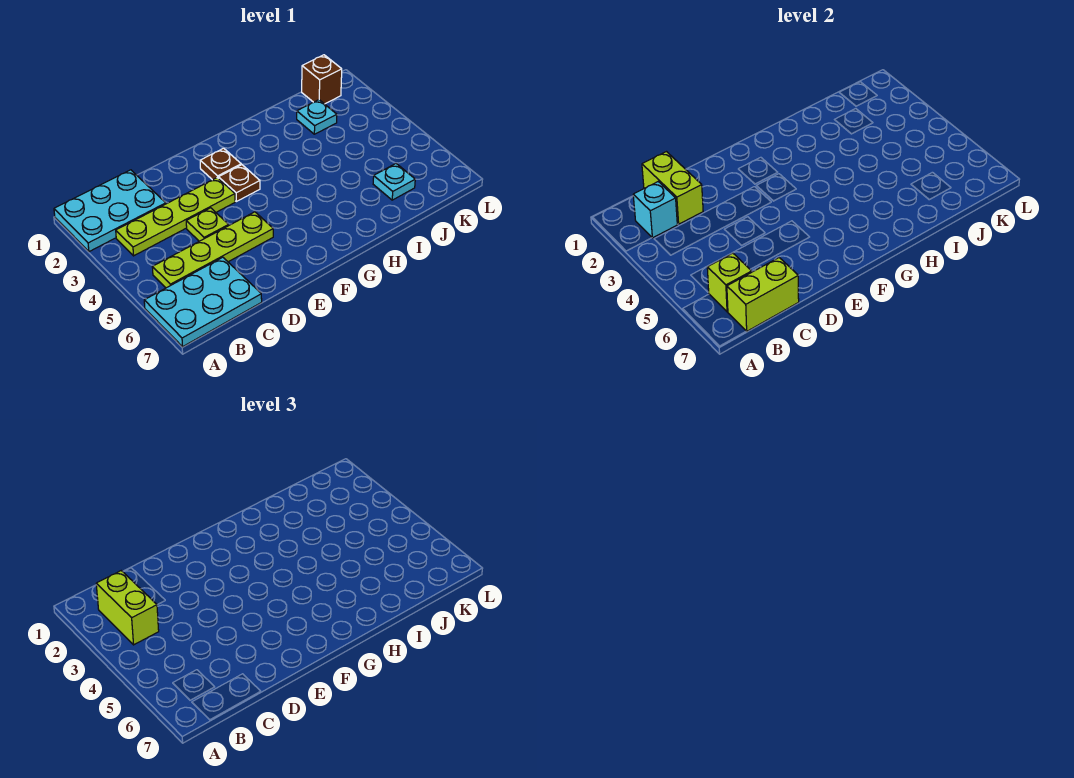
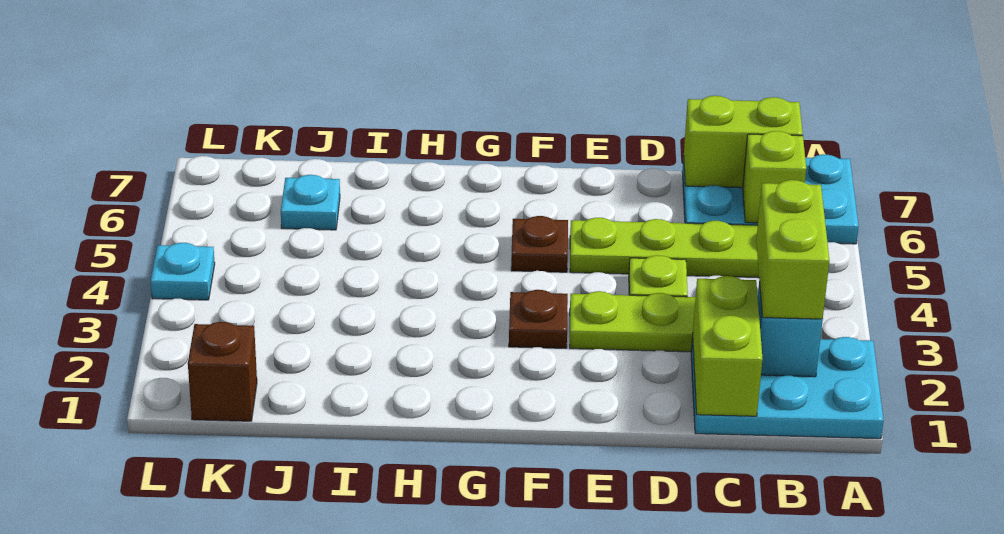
brown 1x1 plate [200,148,241,180] -> brown 1x1 plate moved to [511,216,568,272]
cyan 1x1 plate [297,100,337,134] -> cyan 1x1 plate moved to [151,243,215,300]

